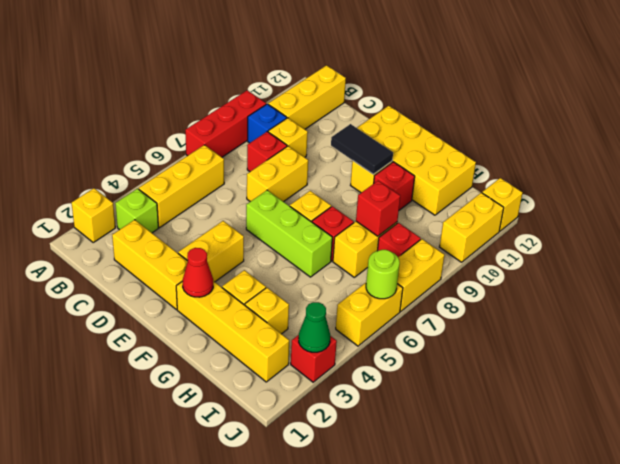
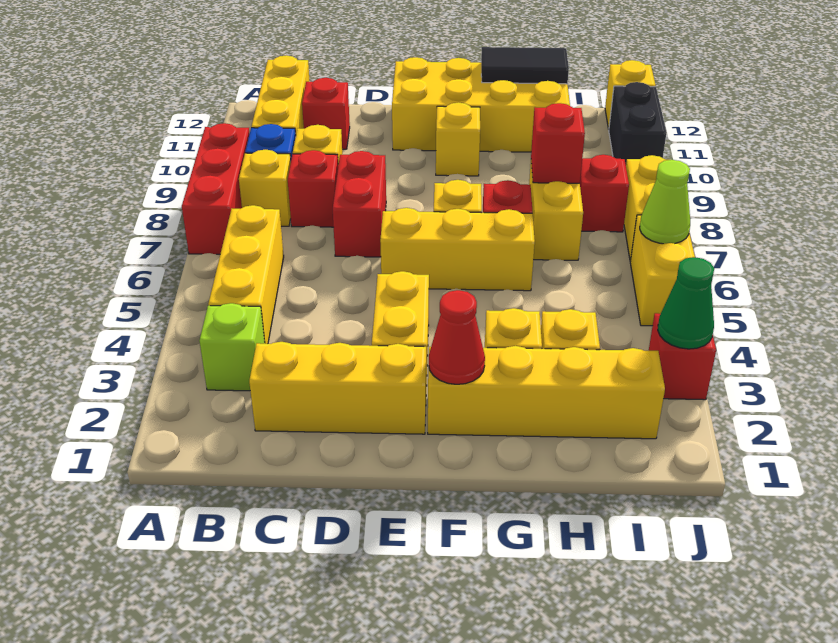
yellow 1x1 brick [72,188,115,242] -> yellow 1x1 brick moved to [239,150,291,226]
yellow 1x2 brick [247,146,308,202] -> red 1x2 brick [333,151,386,257]
lime 1x3 brick [246,190,332,277] -> yellow 1x3 brick [380,208,535,291]
black 1x2 tile [331,124,393,174] -> black 1x2 tile moved to [481,47,569,84]
red 1x1 brick [374,162,415,210] -> red 1x1 brick moved to [302,78,350,149]
lime 1x1 round brick [366,250,400,299] -> lime 1x1 cone [640,160,690,244]
yellow 1x2 brick [440,193,504,262] -> black 1x2 brick [609,82,666,164]

